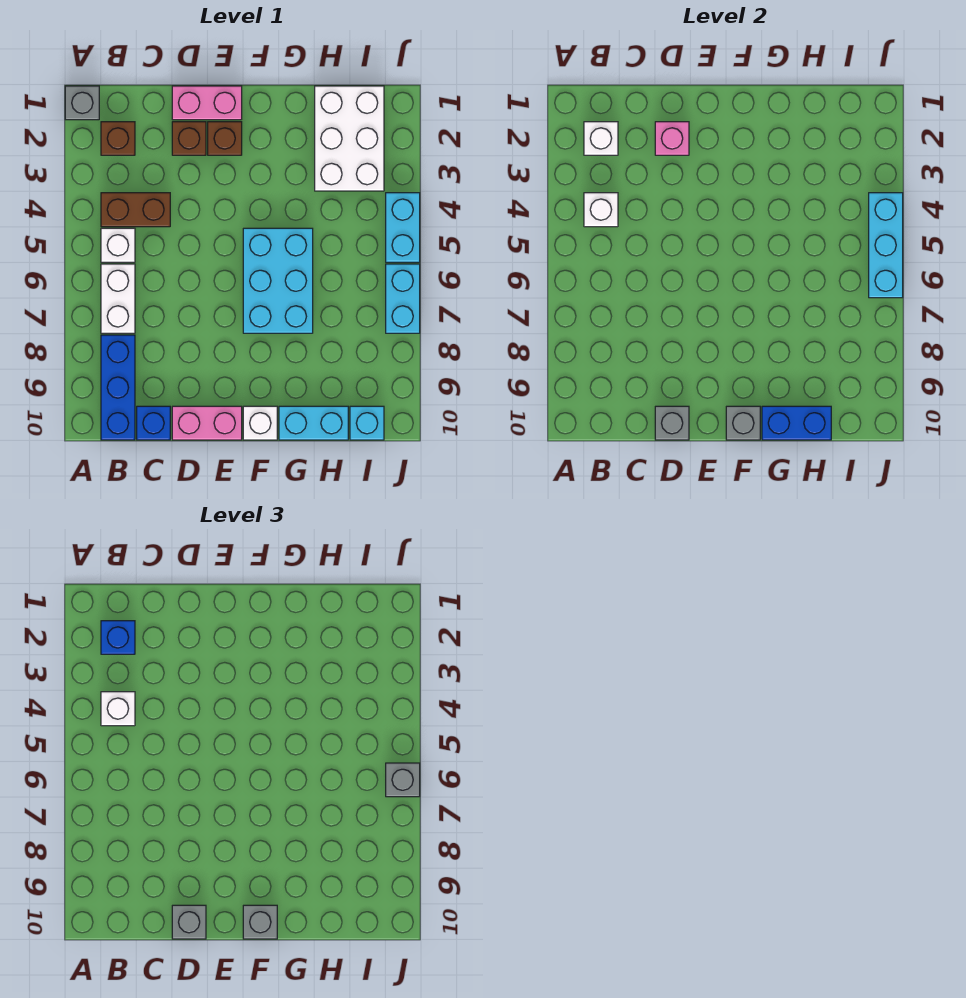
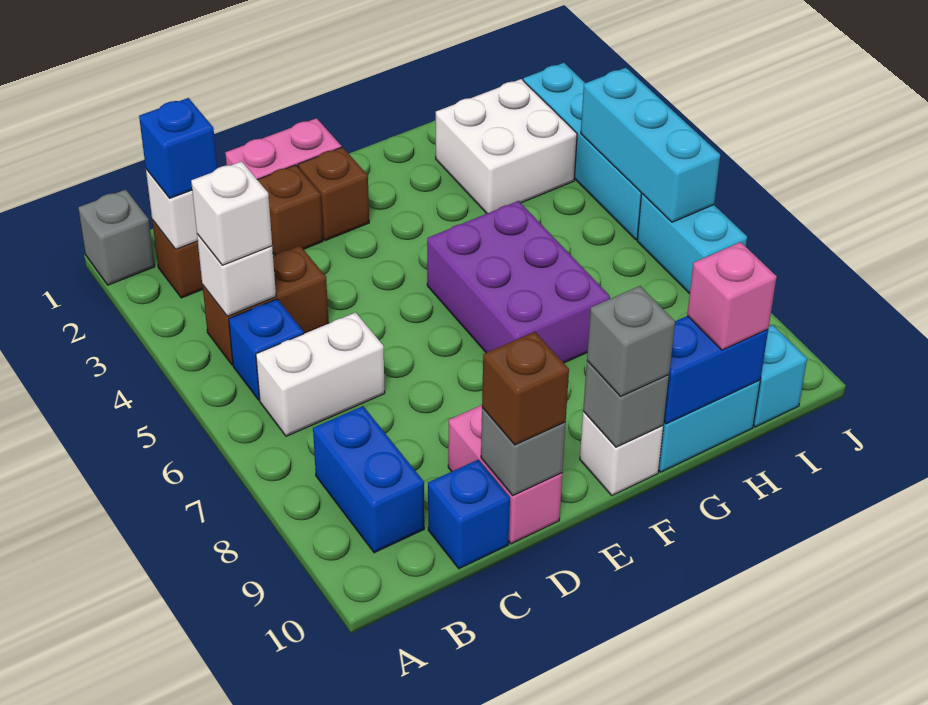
white 1x1 brick [101,228,135,262] -> blue 1x1 brick [229,299,304,400]
white 1x2 brick [101,264,135,333] -> white 1x2 brick turned to [256,312,385,436]
blue 1x3 brick [101,335,135,440] -> blue 1x2 brick [313,406,424,553]
pink 1x1 brick [655,122,689,155] -> pink 1x1 brick moved to [687,242,777,350]
pink 1x2 brick [172,406,242,440] -> pink 1x2 brick turned to [448,405,562,544]
grey 1x1 brick [172,905,206,939] -> brown 1x1 brick [482,332,569,445]
cyan 2x3 brick [243,228,313,333] -> purple 2x3 brick [427,201,610,363]
white 2x3 brick [315,86,384,191] -> white 2x2 brick [436,79,577,213]
cyan 1x2 brick [386,193,420,262] -> cyan 1x4 brick [523,63,642,240]
grey 1x1 brick [386,763,420,797] -> none

